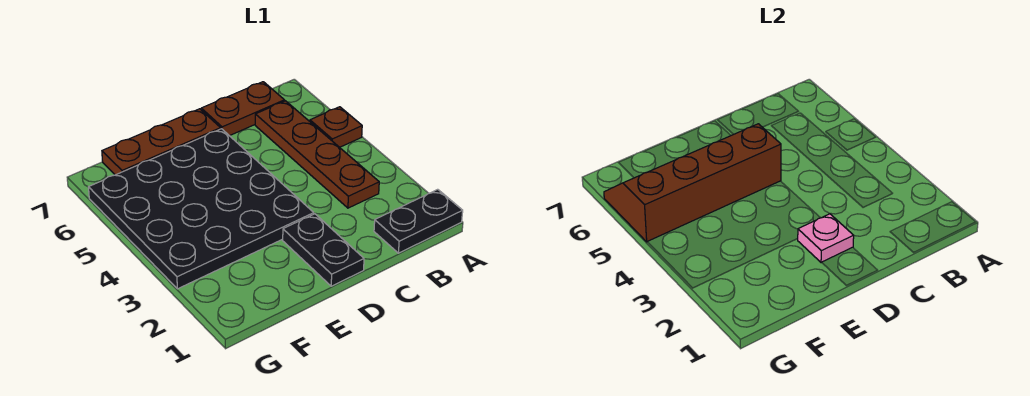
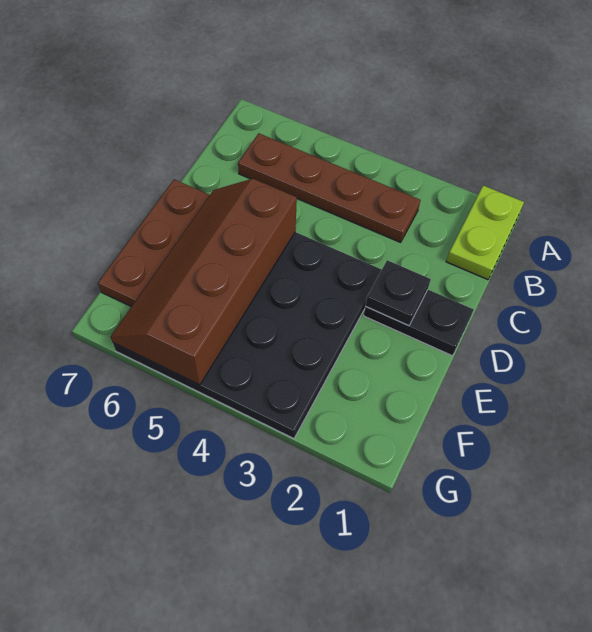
black 1x2 plate [374,189,463,253] -> lime 1x2 plate [446,185,524,280]
brown 1x1 plate [310,107,362,147] -> none
brown 1x2 plate [201,82,284,136] -> none
pink 1x1 plate [797,214,854,263] -> black 1x1 plate [365,260,431,326]

